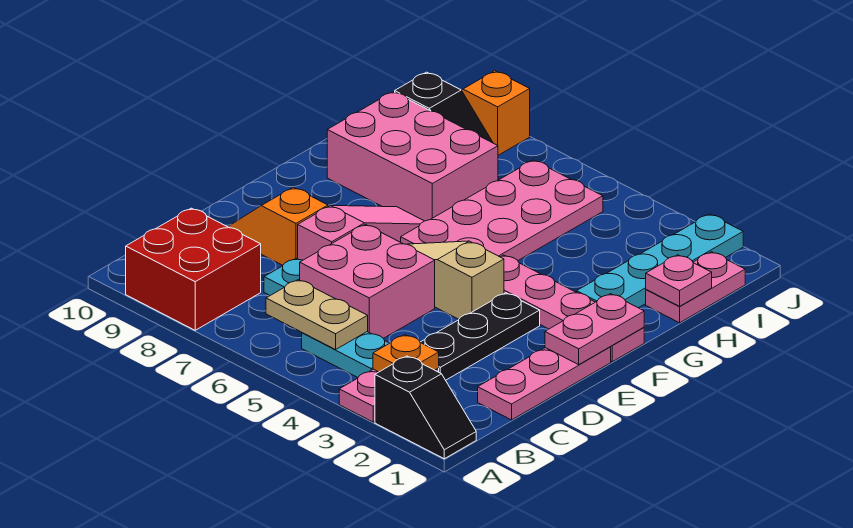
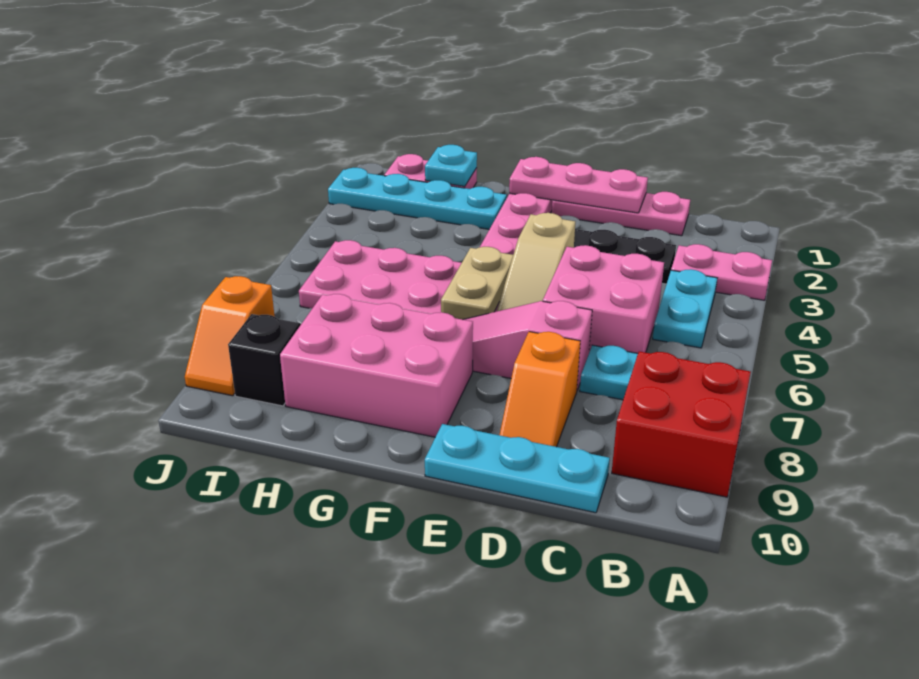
black 1x2 slope [375,356,476,459] -> none
orange 1x1 plate [373,335,439,372] -> none
tan 1x2 plate [266,280,368,350] -> tan 1x2 plate moved to [441,247,513,320]
none -> cyan 1x3 plate [425,424,610,513]
pink 1x2 plate [545,294,644,365] -> pink 1x3 plate [509,157,648,213]
pink 2x3 brick [327,92,498,221] -> pink 2x3 brick turned to [280,294,473,437]
pink 1x1 plate [646,255,712,306] -> cyan 1x1 plate [425,145,477,187]

